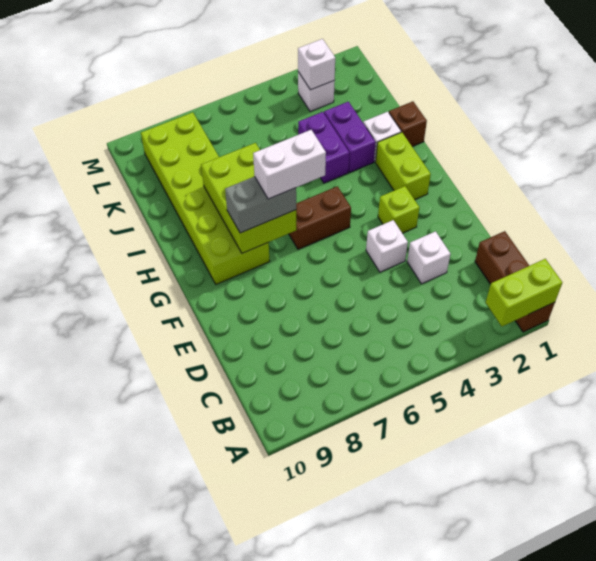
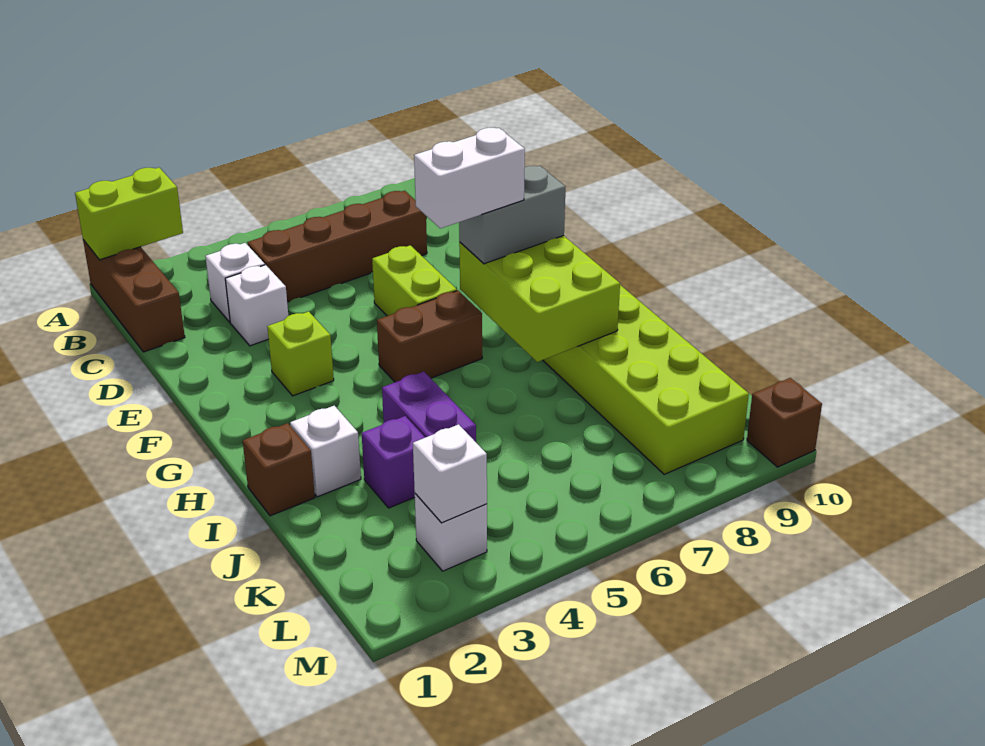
none -> brown 1x4 brick [247,191,427,302]
white 1x1 brick [366,220,408,272] -> white 1x1 brick moved to [205,243,265,322]
lime 1x2 brick [376,132,431,200] -> lime 1x2 brick moved to [372,245,457,316]
purple 1x2 brick [324,102,376,172] -> purple 1x1 brick [362,416,425,508]
none -> brown 1x1 brick [747,378,822,467]

